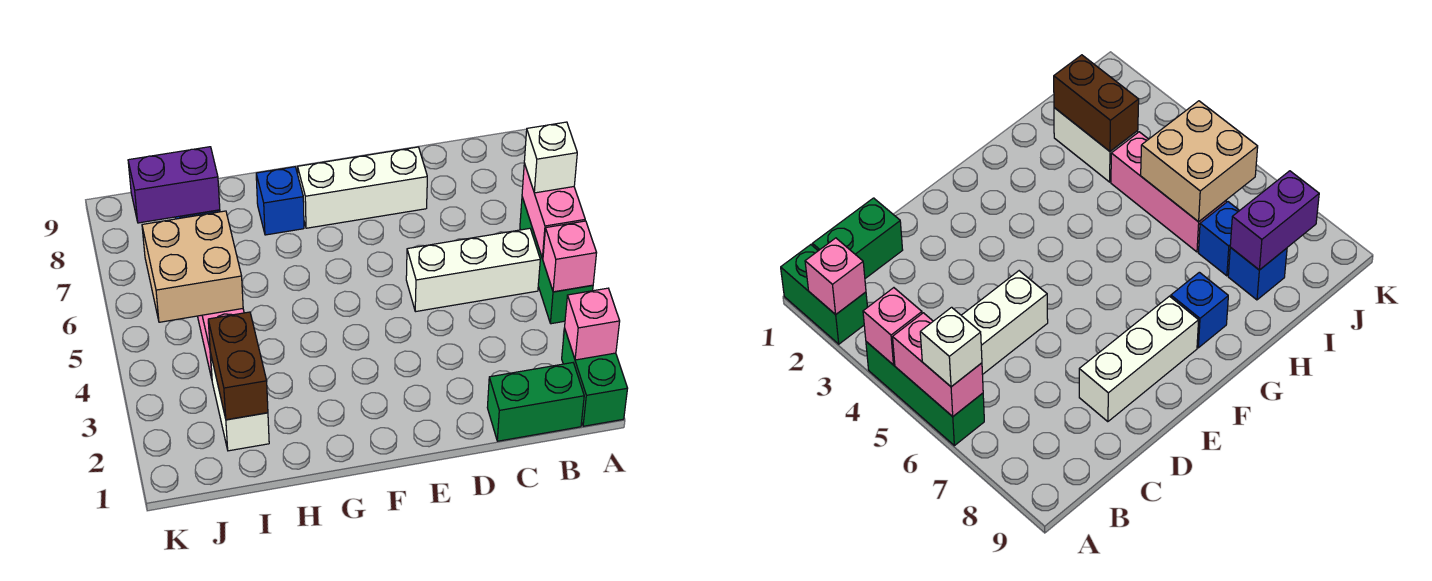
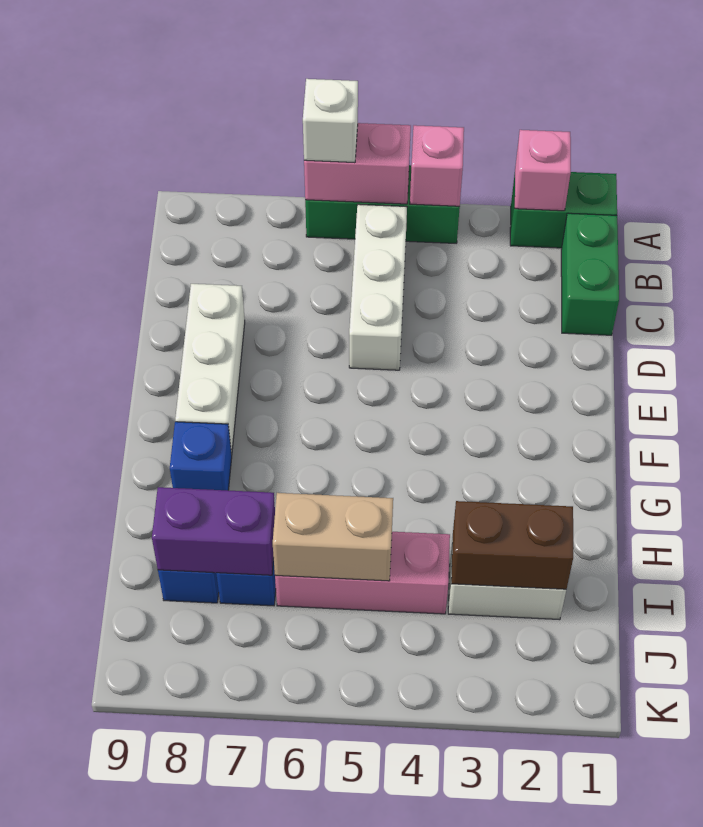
tan 2x2 brick [142,211,243,322] -> tan 1x2 brick [273,493,393,581]
purple 1x2 brick [128,147,220,223] -> purple 1x2 brick turned to [152,487,275,575]

